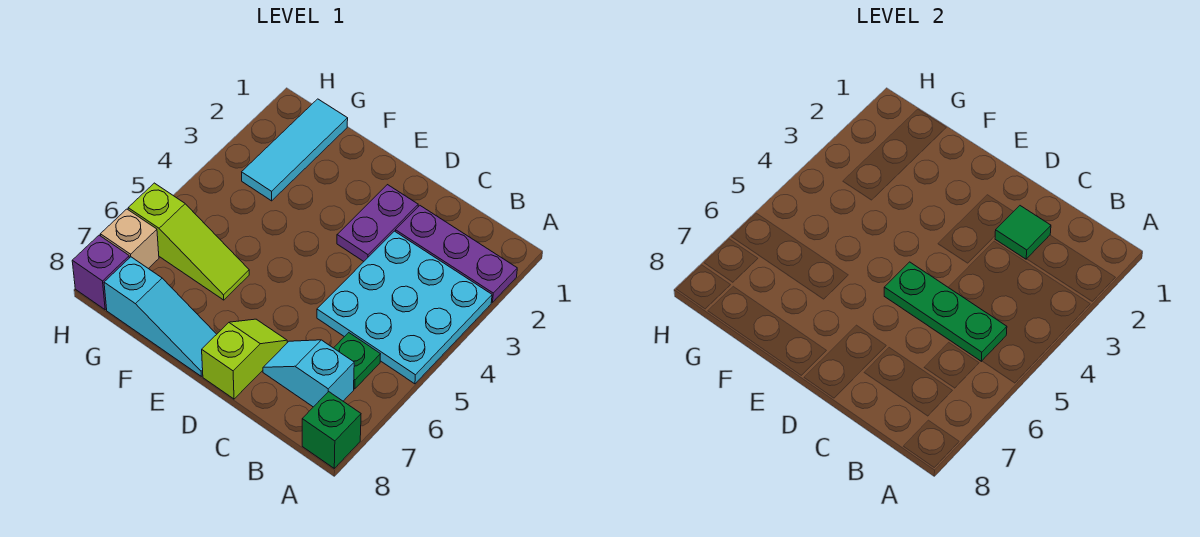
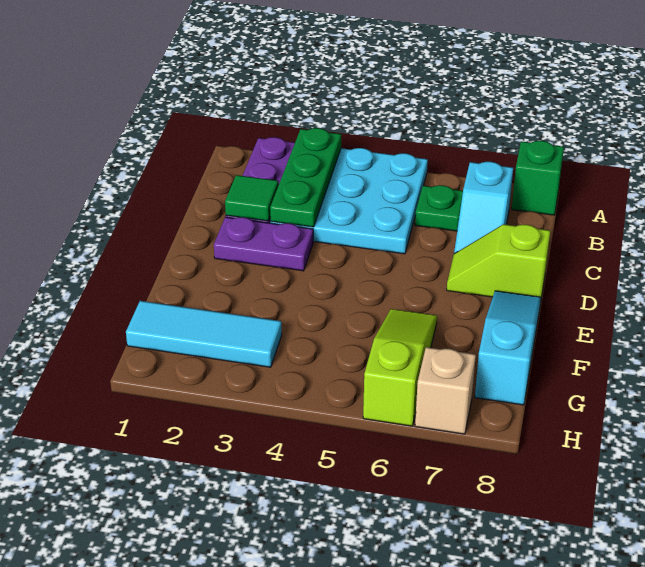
green 1x3 plate [884,262,1007,361] -> green 1x3 plate moved to [270,128,341,227]
purple 1x1 brick [72,235,129,310] -> none

